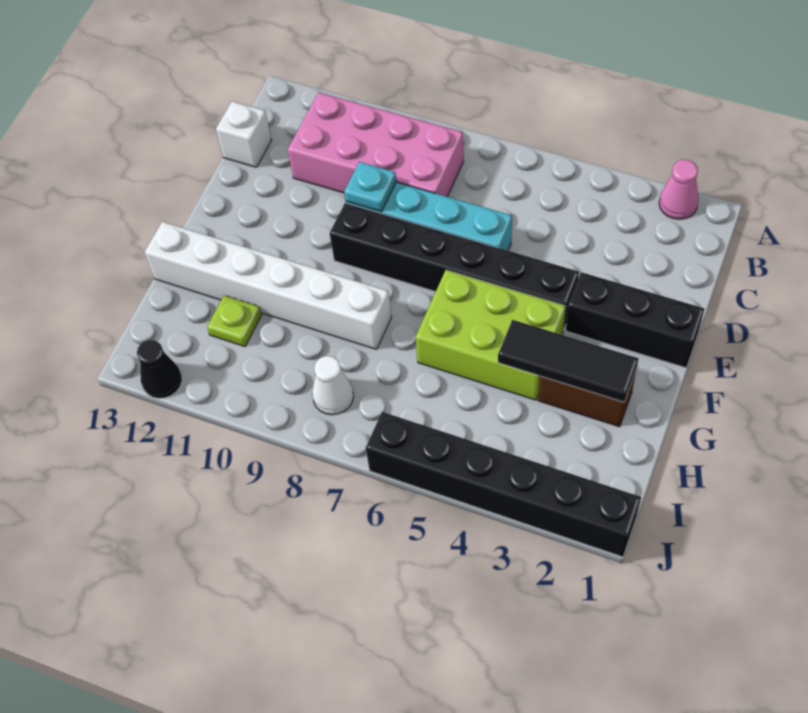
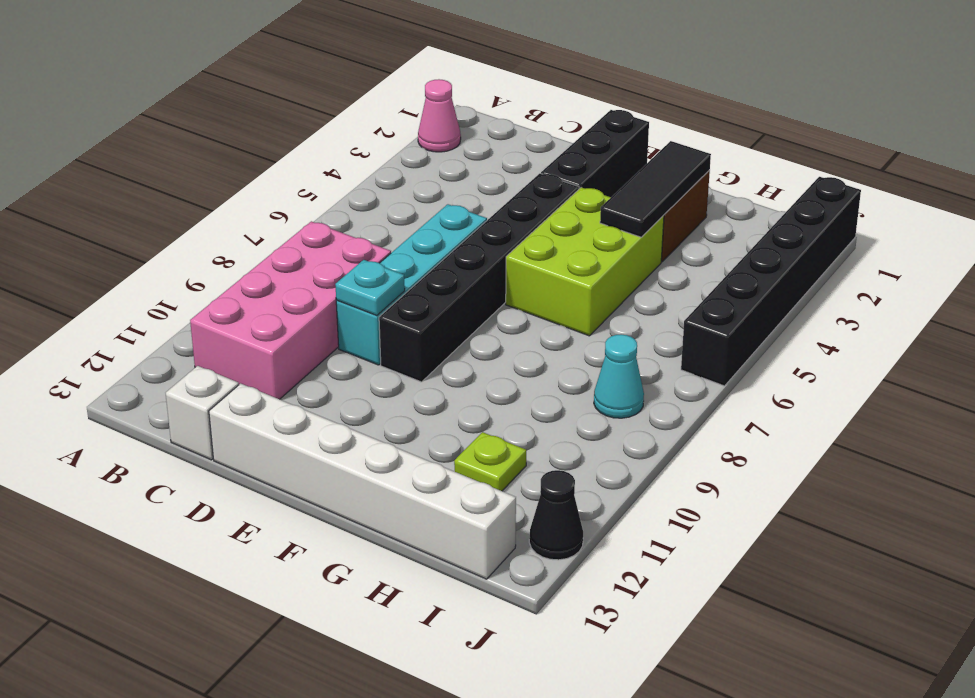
white 1x6 brick [145,222,392,349] -> white 1x6 brick turned to [209,383,516,579]
white 1x1 cone [312,356,354,415] -> cyan 1x1 cone [594,334,644,418]

